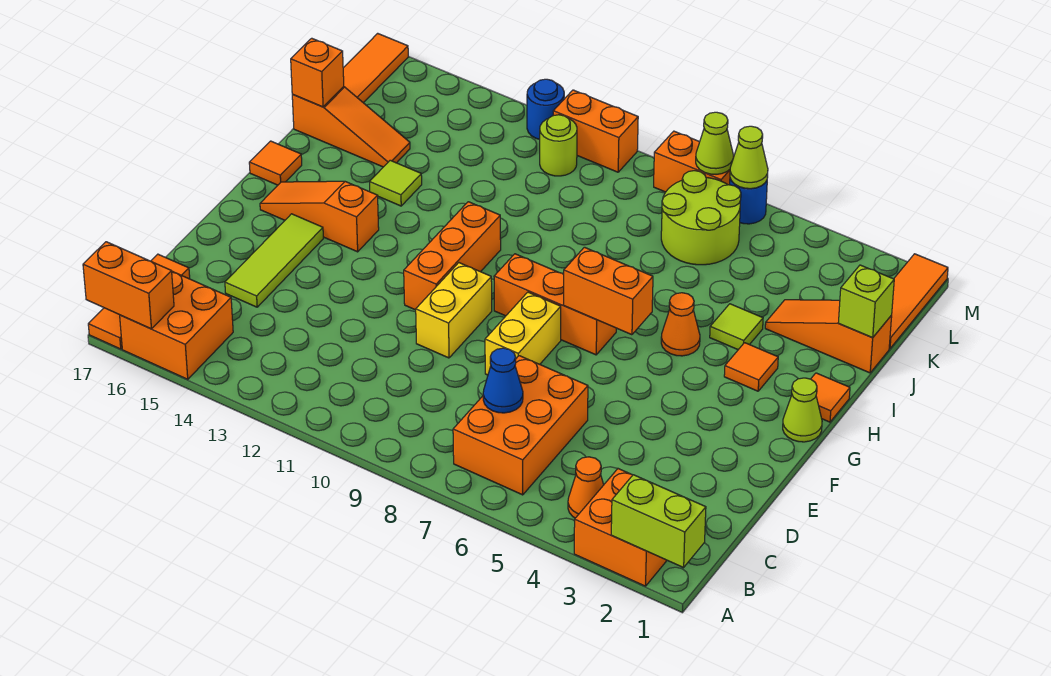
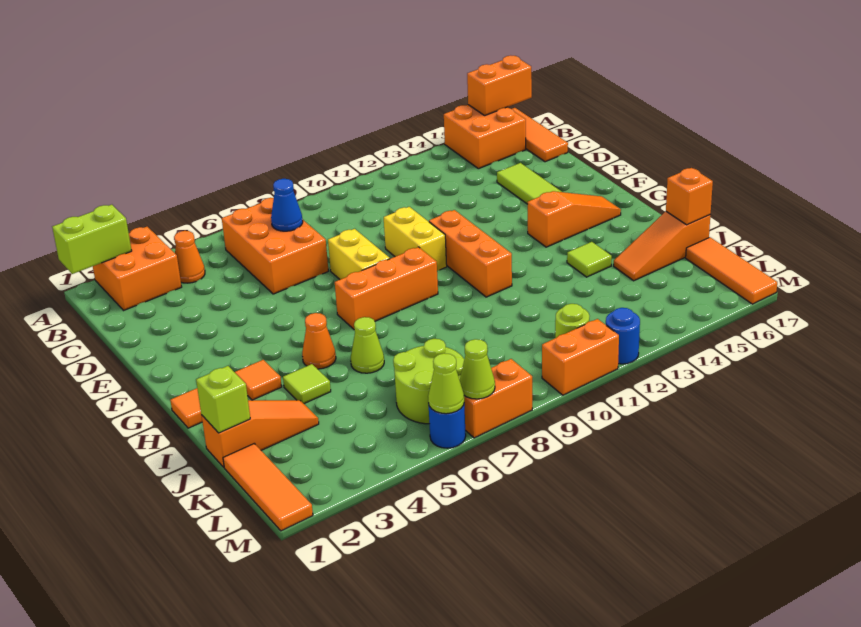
lime 1x1 cone [783,378,822,442] -> lime 1x1 cone moved to [351,317,384,373]
orange 1x2 brick [563,247,653,335] -> none
orange 1x1 tile [249,141,302,185] -> none

